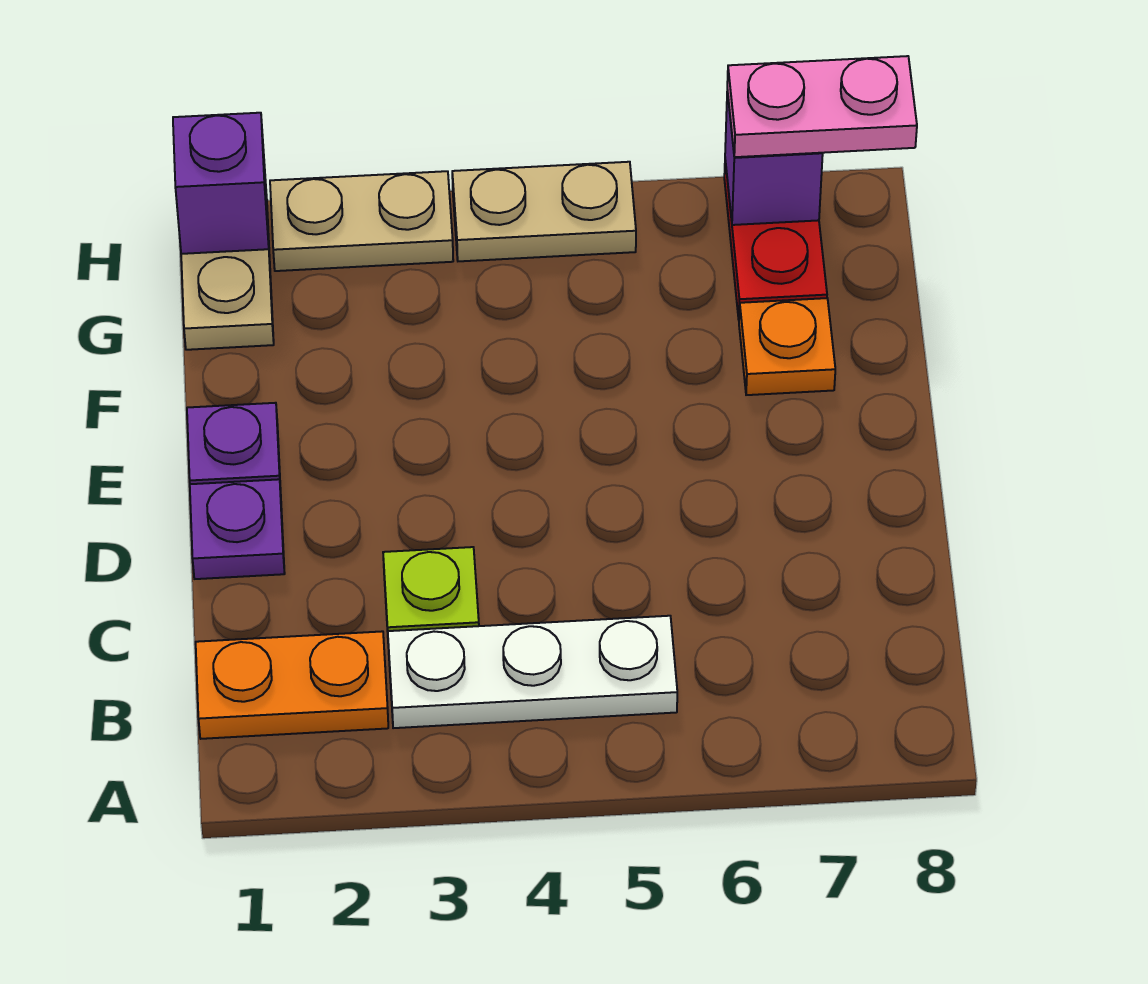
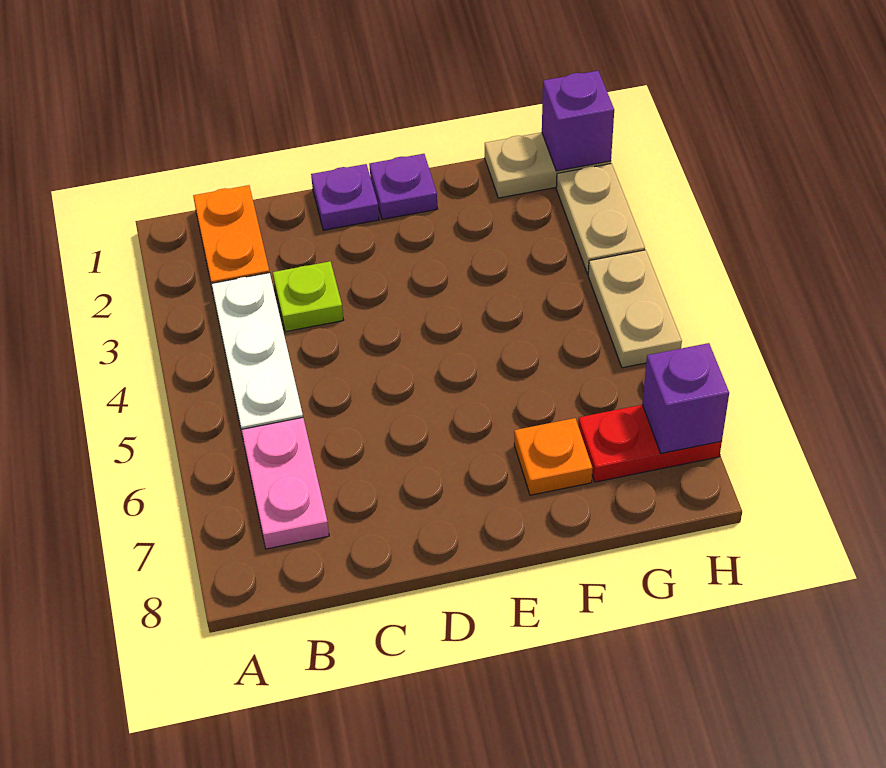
pink 1x2 plate [727,56,917,157] -> pink 1x2 plate moved to [241,418,329,549]

